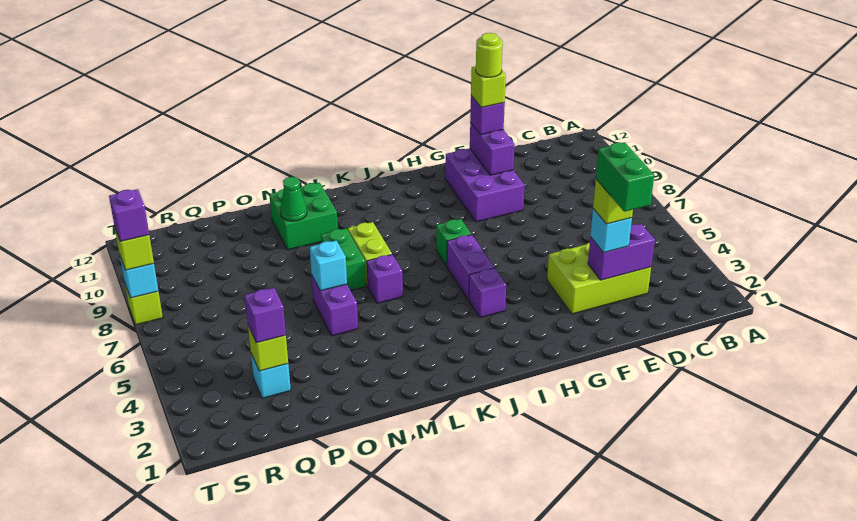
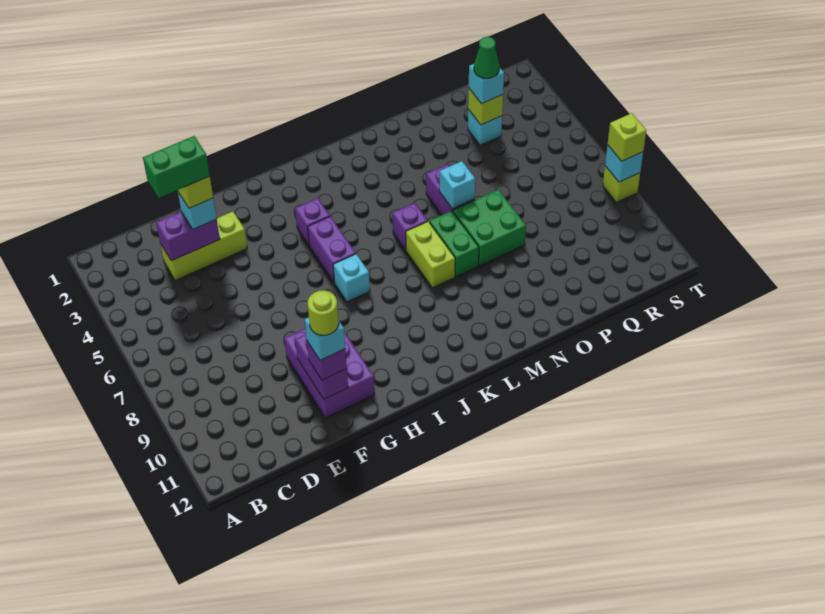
lime 2x3 brick [547,243,651,314] -> lime 1x3 brick [161,212,247,281]
green 1x2 brick [596,142,654,212] -> green 1x2 brick turned to [143,136,210,198]
lime 1x1 brick [471,66,506,108] -> cyan 1x1 brick [305,318,345,360]
green 1x1 brick [436,219,471,266] -> cyan 1x1 brick [333,254,370,302]
green 2x2 brick [269,183,338,250] -> green 2x2 brick moved to [453,190,526,266]
green 1x1 cone [280,177,307,221] -> green 1x1 cone moved to [474,37,499,78]
purple 1x1 brick [245,288,286,343] -> cyan 1x1 brick [469,64,504,104]
purple 1x1 brick [109,189,149,242] -> none

